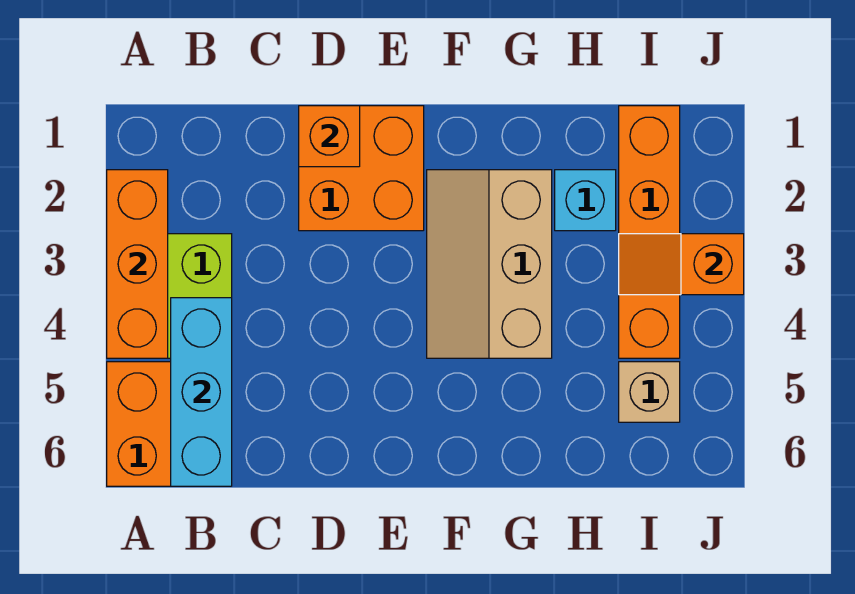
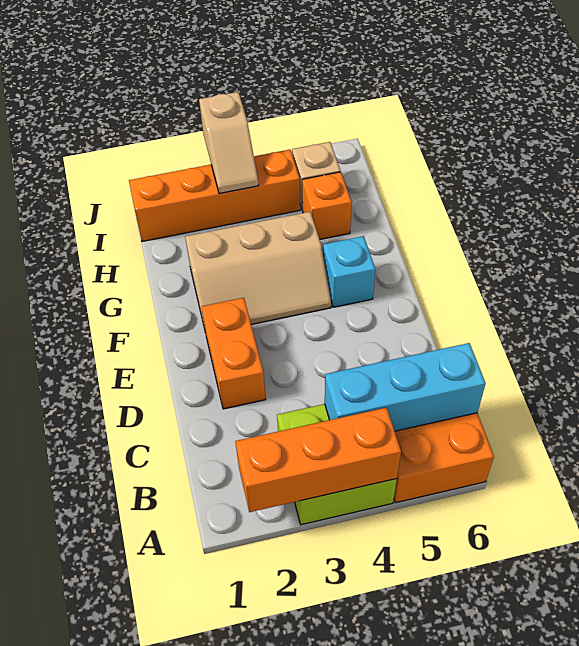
orange 2x2 brick [299,106,424,231] -> orange 1x2 brick [202,298,266,409]
orange 1x1 brick [299,106,360,167] -> orange 1x1 brick moved to [302,172,352,239]
cyan 1x1 brick [555,170,616,231] -> cyan 1x1 brick moved to [323,236,375,307]
orange 1x2 slope [619,234,744,295] -> tan 1x2 slope [199,92,259,194]

